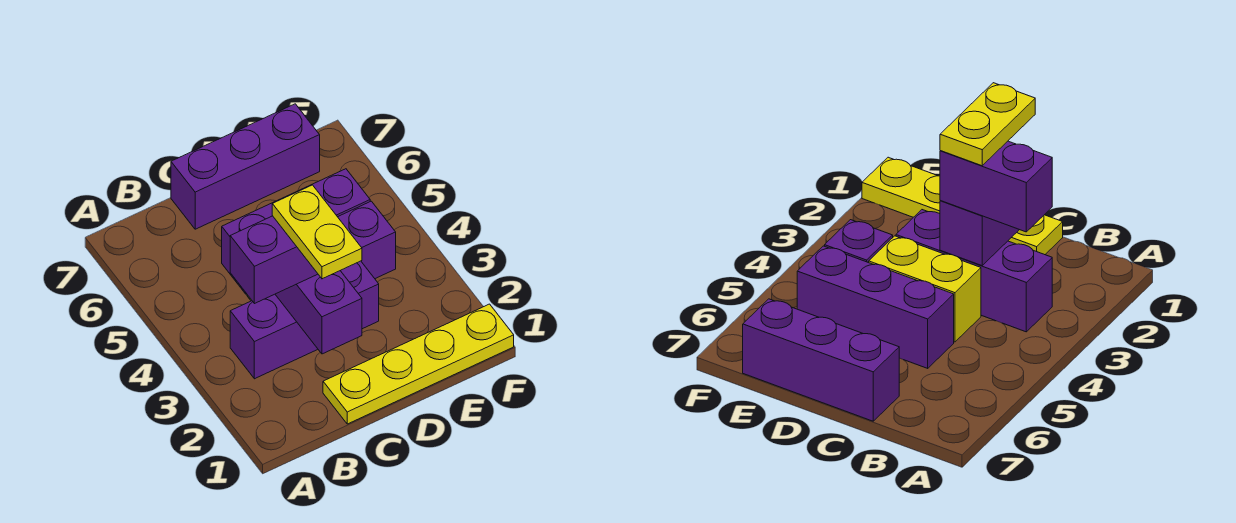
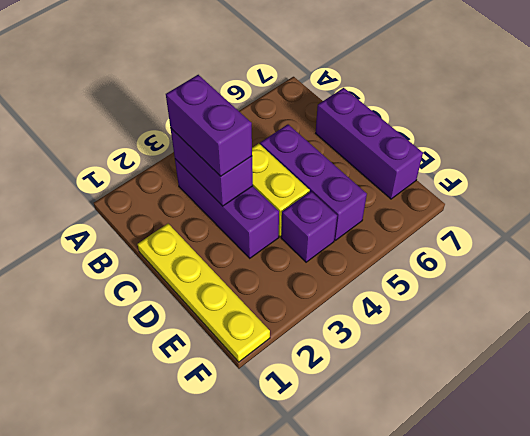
purple 1x2 brick [275,271,362,354] -> purple 1x2 brick turned to [171,129,253,206]
yellow 1x2 plate [272,185,362,279] -> none

